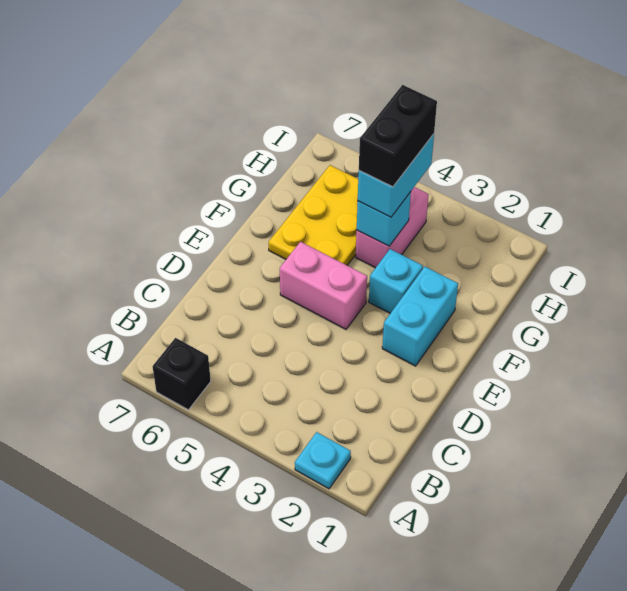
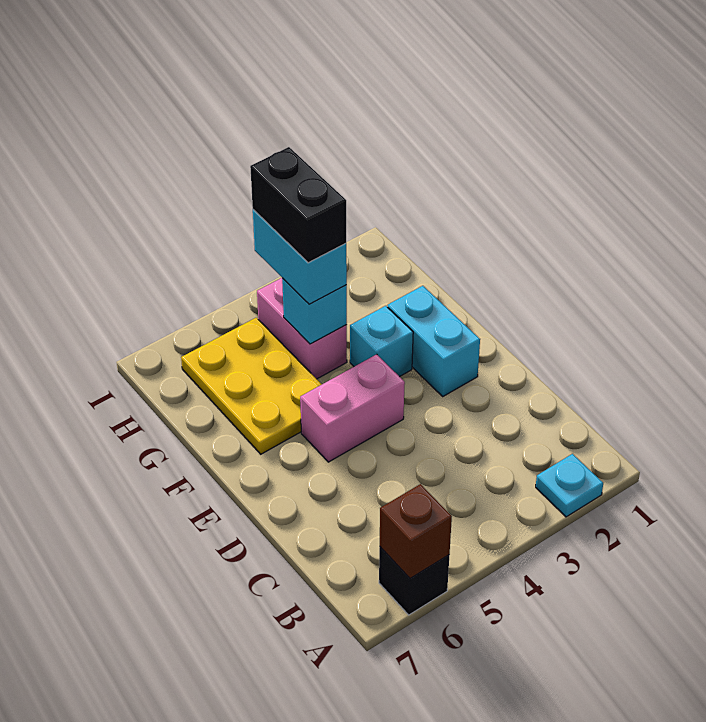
none -> brown 1x1 brick [380,484,452,579]

